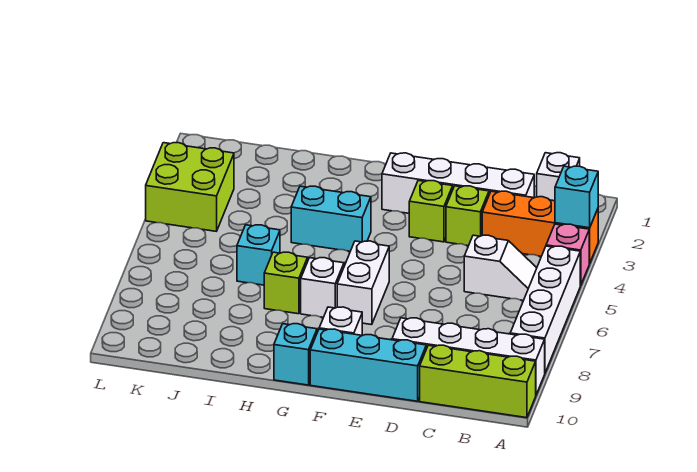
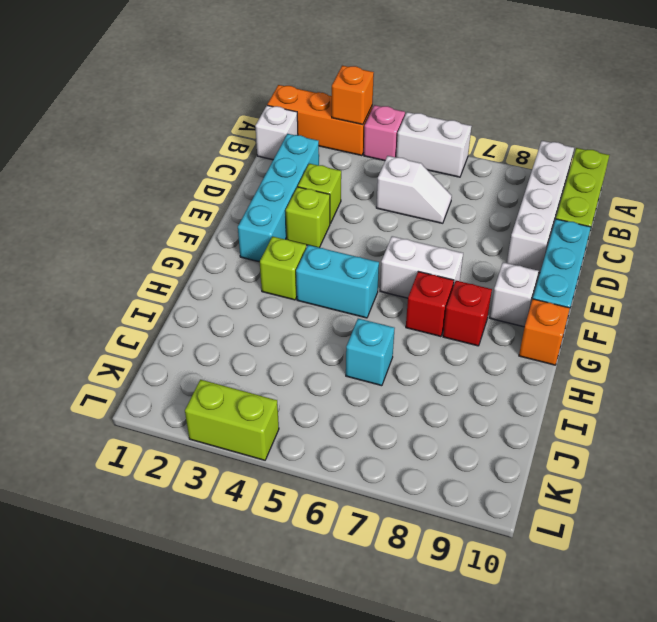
orange 1x3 brick [482,191,598,263] -> orange 1x3 brick turned to [267,85,372,156]
cyan 1x1 brick [555,166,598,228] -> orange 1x1 brick [332,66,374,125]
white 1x4 brick [510,246,580,372] -> white 1x2 brick [396,112,472,177]
white 1x2 slope [464,235,537,300] -> white 1x2 slope turned to [376,156,452,223]
white 1x4 brick [382,153,534,213] -> cyan 1x4 brick [238,134,319,262]
cyan 1x2 brick [291,186,371,251] -> cyan 1x2 brick turned to [296,245,379,318]
white 1x1 brick [301,258,344,317] -> red 1x1 brick [406,271,454,337]
none -> red 1x1 brick [443,281,492,346]
cyan 1x1 brick [274,324,317,385] -> orange 1x1 brick [519,299,570,365]
lime 1x1 brick [264,252,308,314] -> lime 1x1 brick moved to [260,237,306,300]
lime 2x2 brick [146,143,234,231] -> lime 1x2 brick [185,380,279,460]

